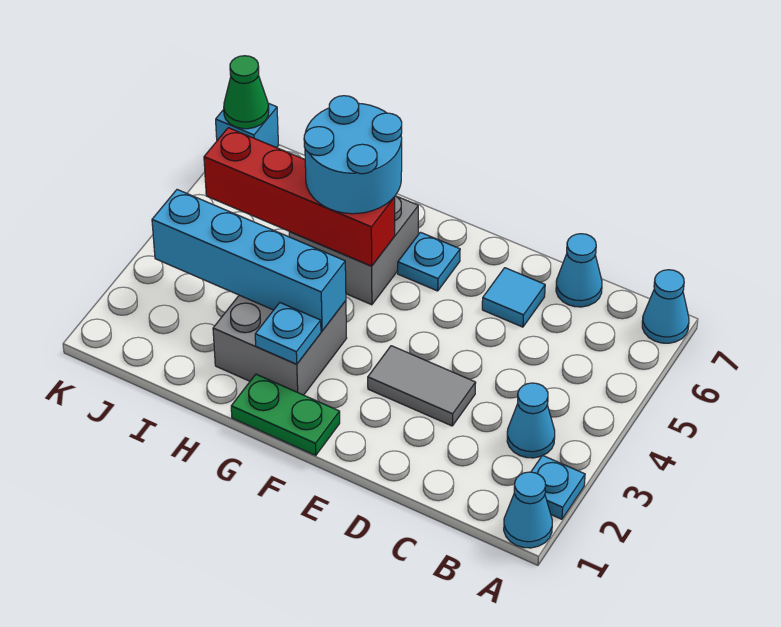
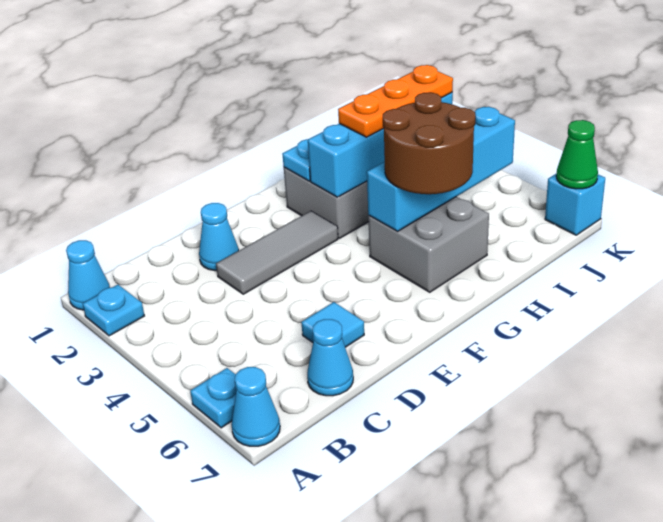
cyan 1x1 cone [507,383,555,458] -> cyan 1x1 cone moved to [199,203,239,271]
grey 1x2 tile [368,346,476,426] -> grey 1x3 tile [216,211,338,294]
green 1x2 plate [231,374,340,455] -> none
cyan 1x1 plate [398,232,460,291] -> cyan 1x1 plate moved to [190,368,236,428]
red 1x4 brick [204,128,395,266] -> cyan 1x4 brick [367,107,515,232]
cyan 2x2 round brick [304,96,402,214] -> brown 2x2 round brick [383,92,475,194]
none -> orange 1x3 plate [338,65,453,137]

